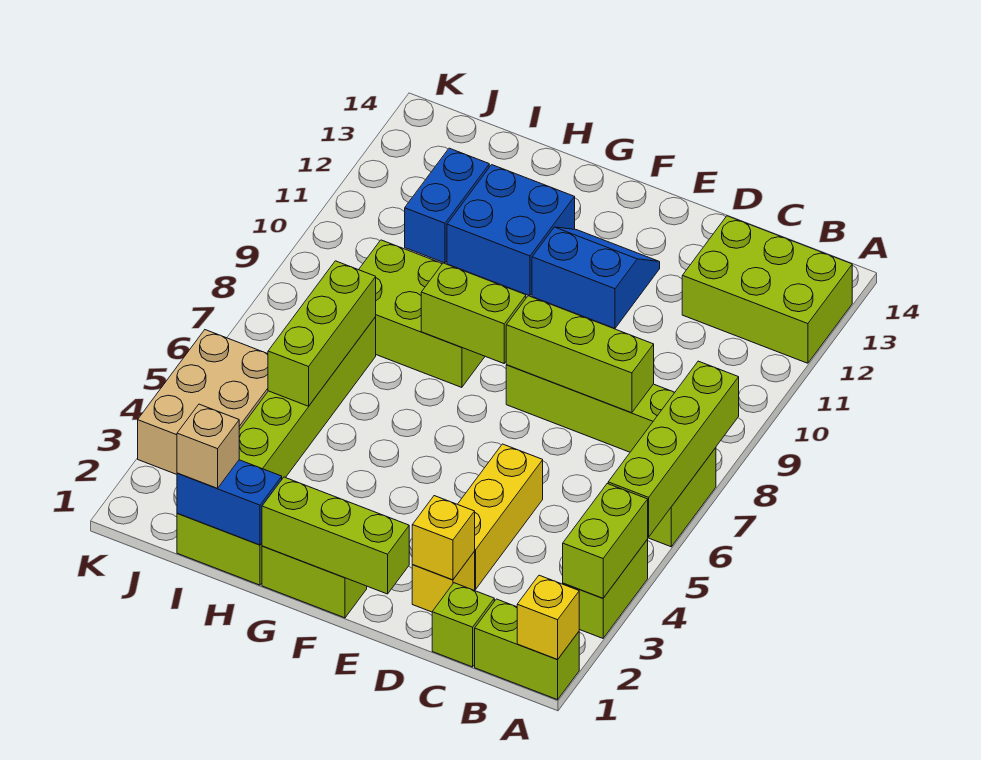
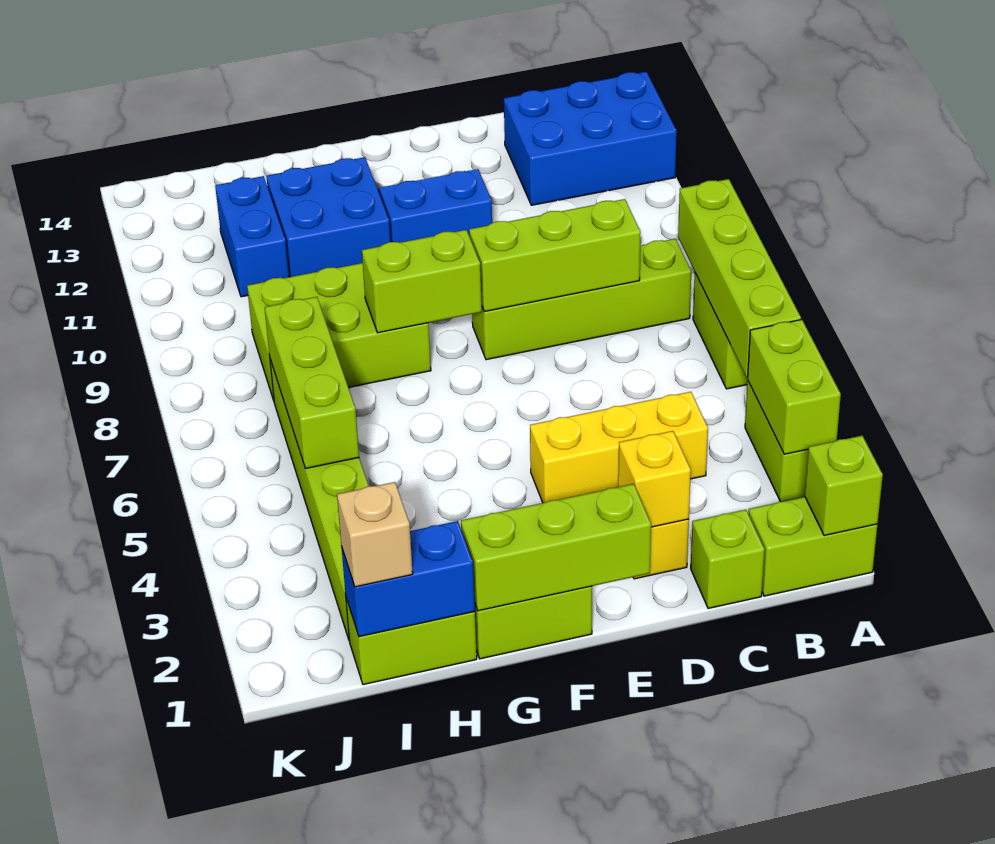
yellow 1x1 brick [517,575,579,660] -> lime 1x1 brick [805,436,883,536]
lime 2x3 brick [682,216,852,363] -> blue 2x3 brick [504,72,677,205]
yellow 1x3 brick [458,444,543,589] -> yellow 1x3 brick turned to [530,392,708,503]
tan 2x3 brick [138,330,268,474] -> none

